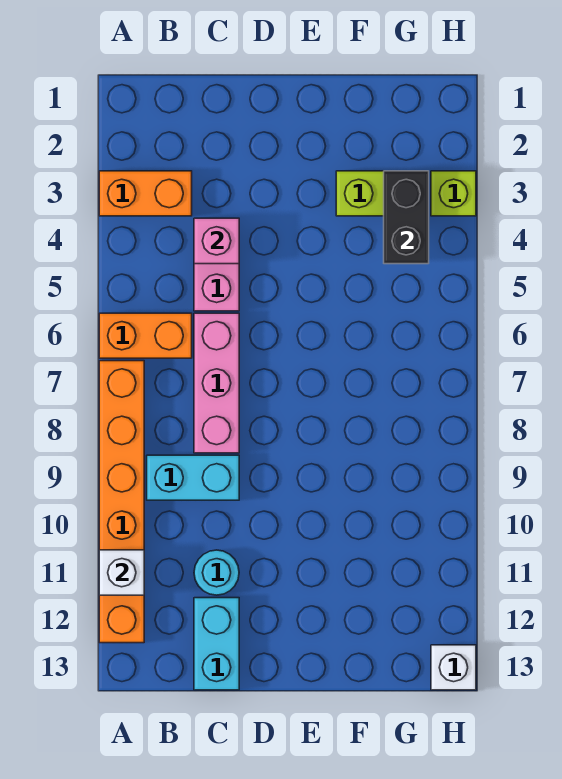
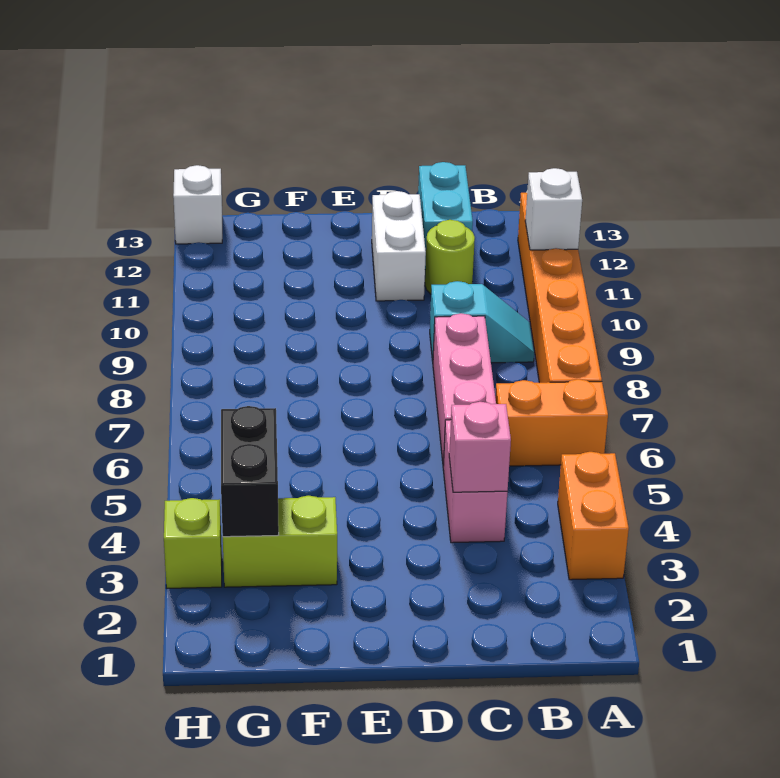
orange 1x2 brick [99,171,192,216] -> orange 1x2 brick turned to [558,452,629,580]
cyan 1x2 brick [147,455,239,500] -> cyan 1x2 slope [430,281,534,363]
cyan 1x1 round brick [194,550,239,595] -> lime 1x1 round brick [425,220,475,294]
none -> white 1x2 brick [372,191,426,301]

